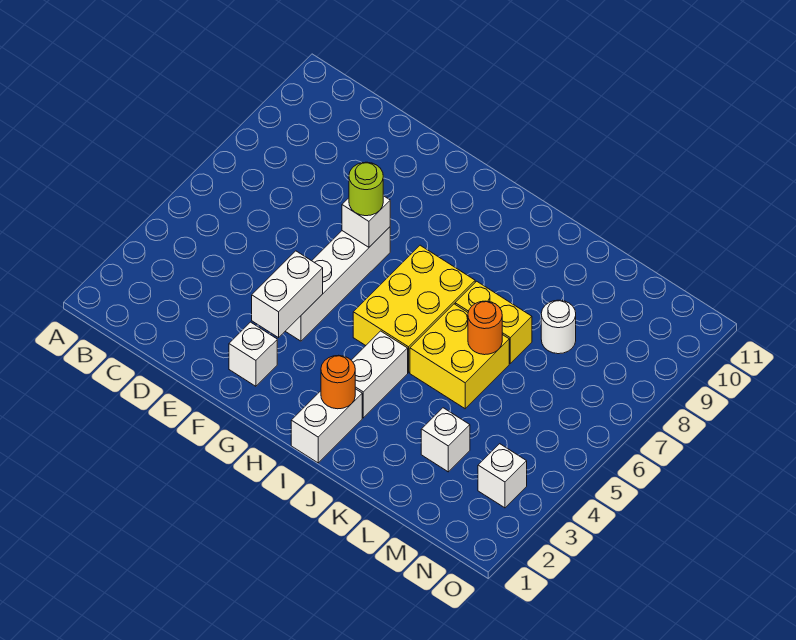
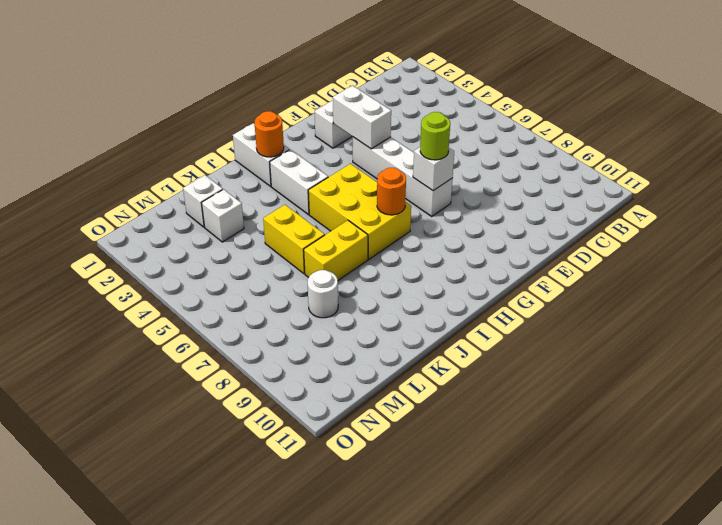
yellow 2x2 brick [410,304,509,409] -> yellow 1x2 brick [263,205,325,274]
orange 1x1 round brick [468,301,502,355] -> orange 1x1 round brick moved to [377,168,406,215]
white 1x1 brick [478,444,527,508] -> white 1x1 brick moved to [183,175,223,227]

